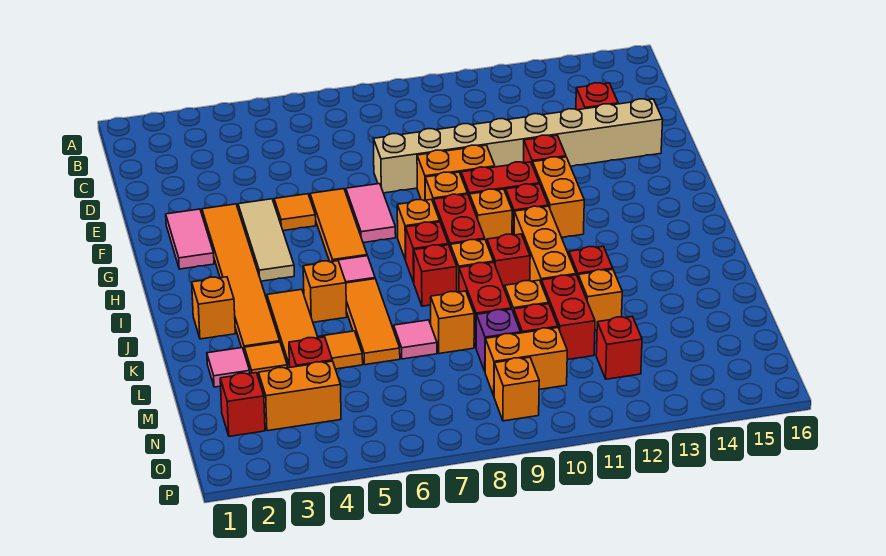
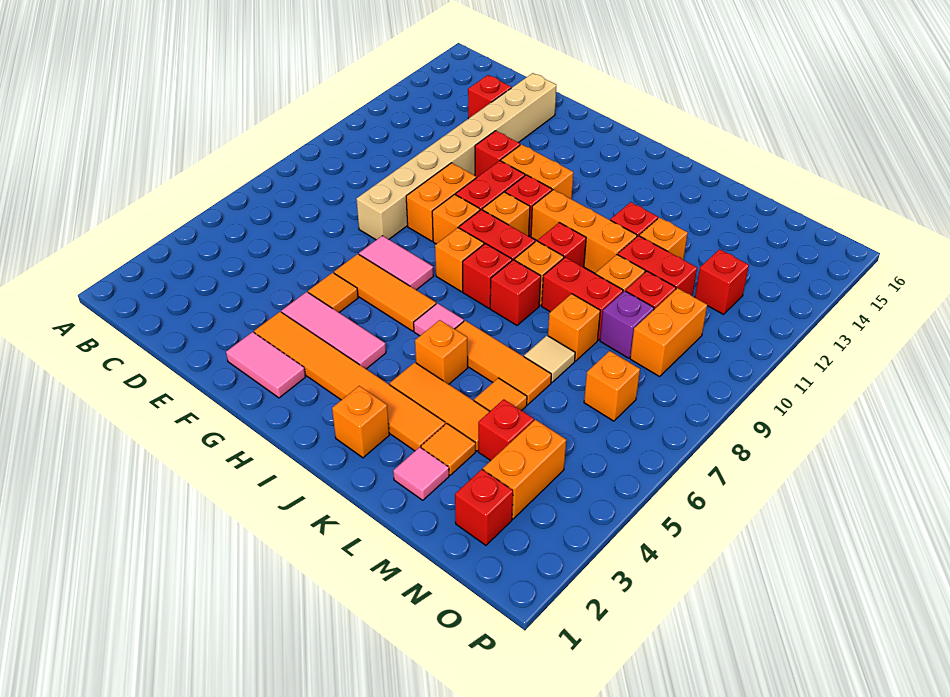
tan 1x3 tile [238,199,294,281] -> pink 1x3 tile [282,292,386,369]
pink 1x1 tile [394,320,437,359] -> tan 1x1 tile [524,336,575,383]
orange 1x1 brick [494,357,539,421] -> orange 1x1 brick moved to [584,351,640,421]

